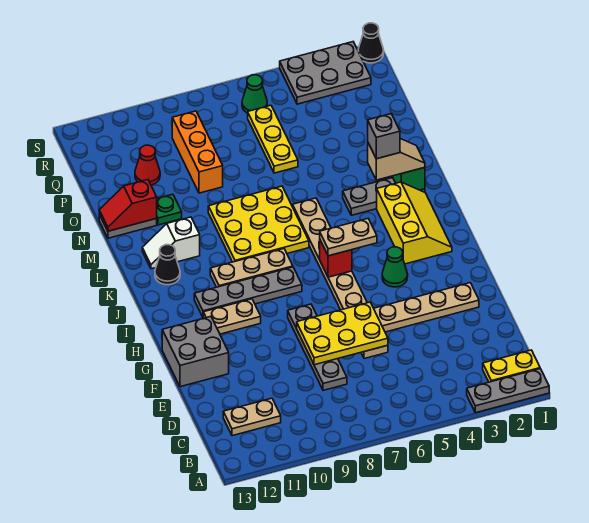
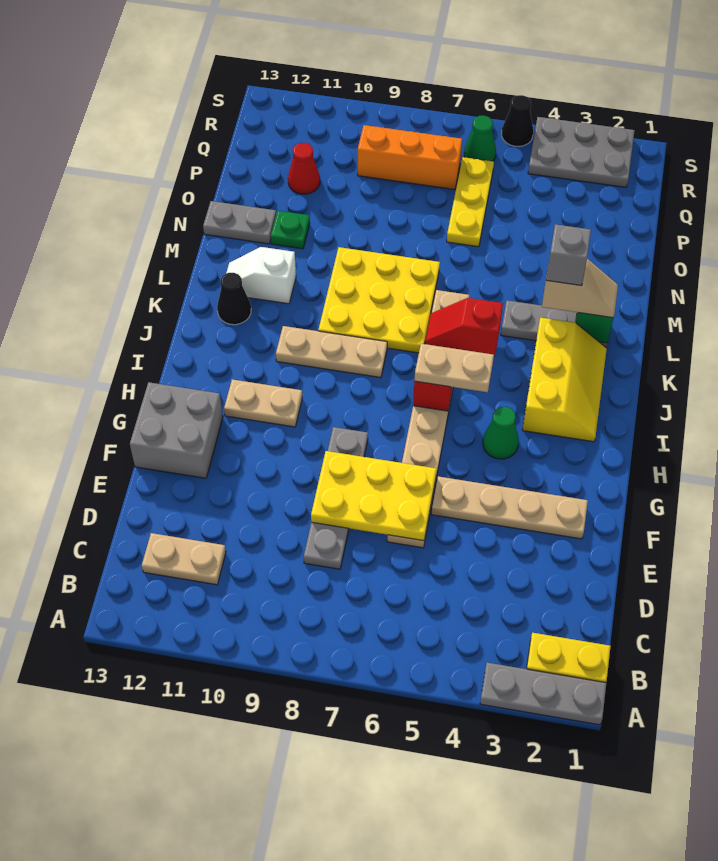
grey 1x4 plate [194,267,302,317] -> none
red 1x2 slope [99,180,157,231] -> red 1x2 slope moved to [425,298,503,356]
orange 1x3 brick [172,111,223,193] -> orange 1x3 brick turned to [358,125,462,189]
black 1x1 cone [358,23,384,63] -> black 1x1 cone moved to [502,95,533,147]

